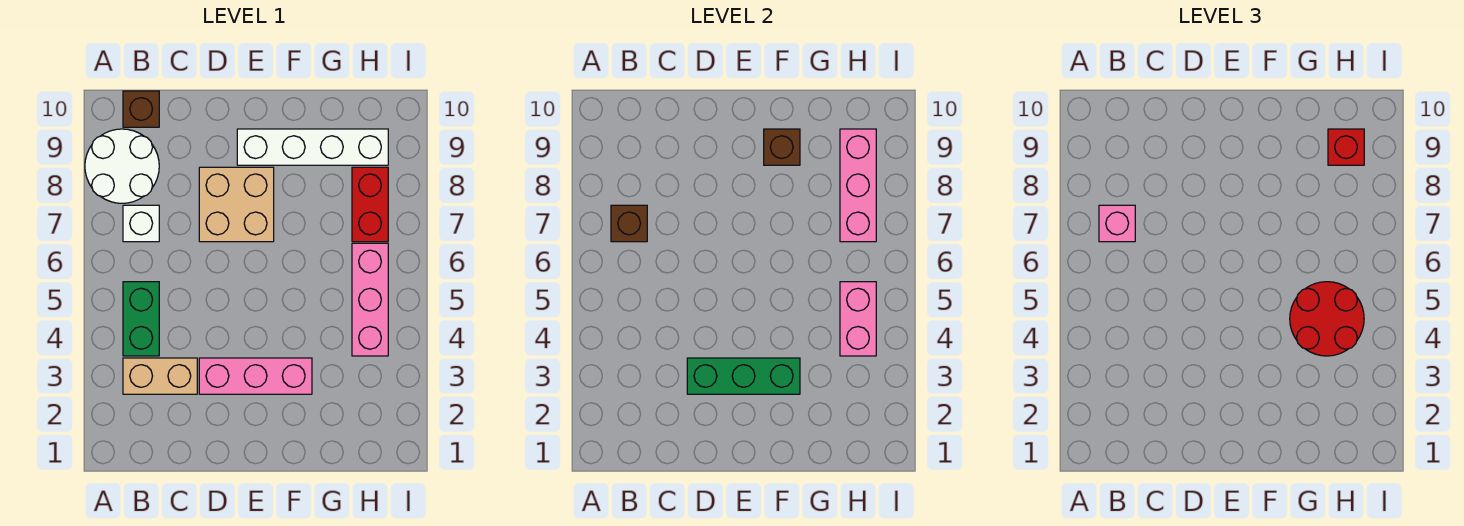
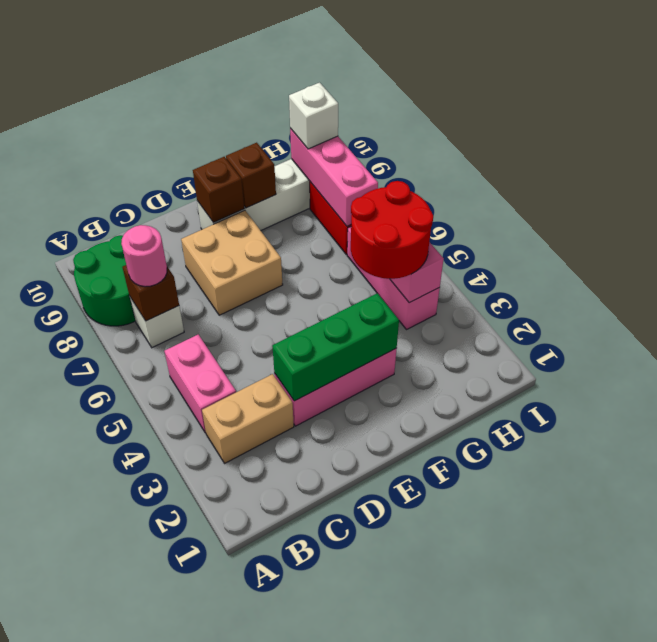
white 2x2 round brick [85,129,159,203] -> green 2x2 round brick [73,235,135,326]
green 1x2 brick [123,282,159,356] -> pink 1x2 brick [165,335,236,433]
pink 1x1 brick [1099,205,1135,242] -> pink 1x1 round brick [121,225,167,287]
brown 1x1 brick [123,91,159,127] -> brown 1x1 brick moved to [193,157,244,223]
red 1x1 brick [1328,129,1364,165] -> white 1x1 brick [289,83,338,149]

